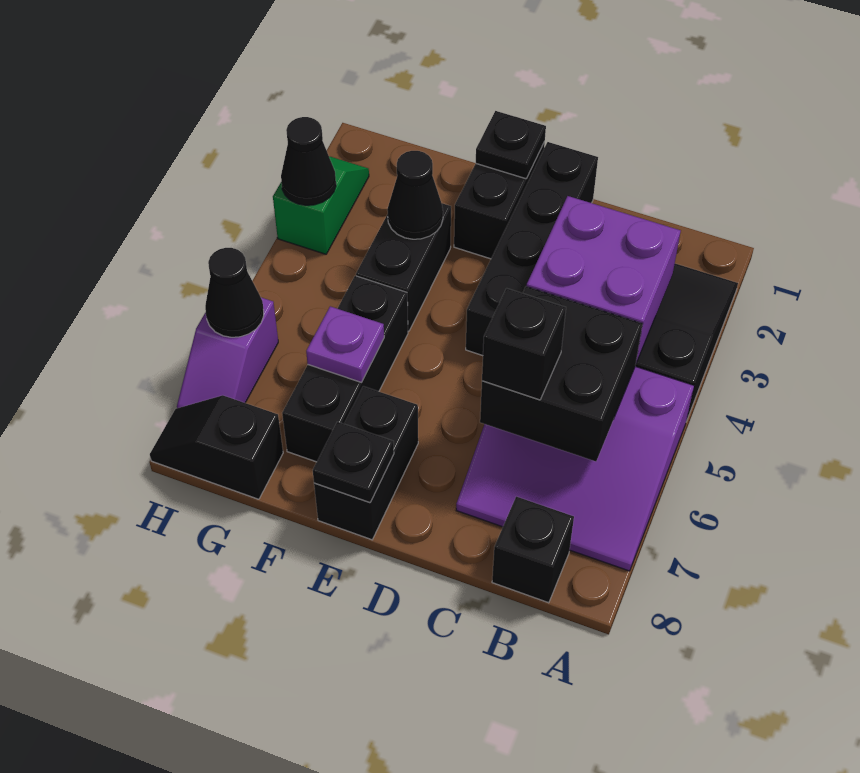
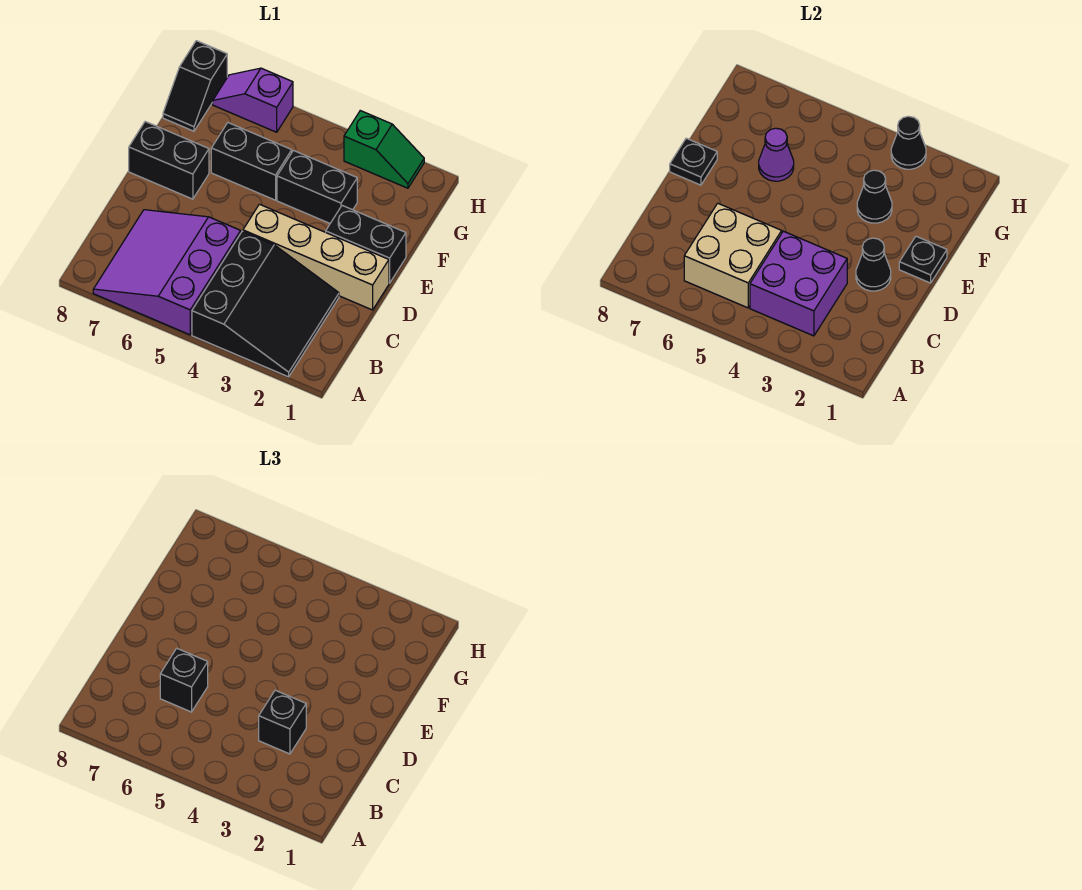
black 2x2 brick [480,286,642,461] -> tan 2x2 brick [684,203,782,308]
black 1x1 brick [492,497,574,603] -> black 1x1 brick moved to [259,690,306,754]
black 1x4 brick [466,142,598,356] -> tan 1x4 brick [243,204,389,310]
black 1x3 brick [282,276,408,462] -> black 1x2 brick [211,123,292,200]
purple 1x1 plate [306,306,384,382] -> purple 1x1 cone [759,128,794,181]
black 1x2 slope [150,395,283,499] -> black 1x2 slope turned to [163,41,227,131]
black 1x1 cone [205,248,264,337] -> black 1x1 cone moved to [856,238,891,291]

